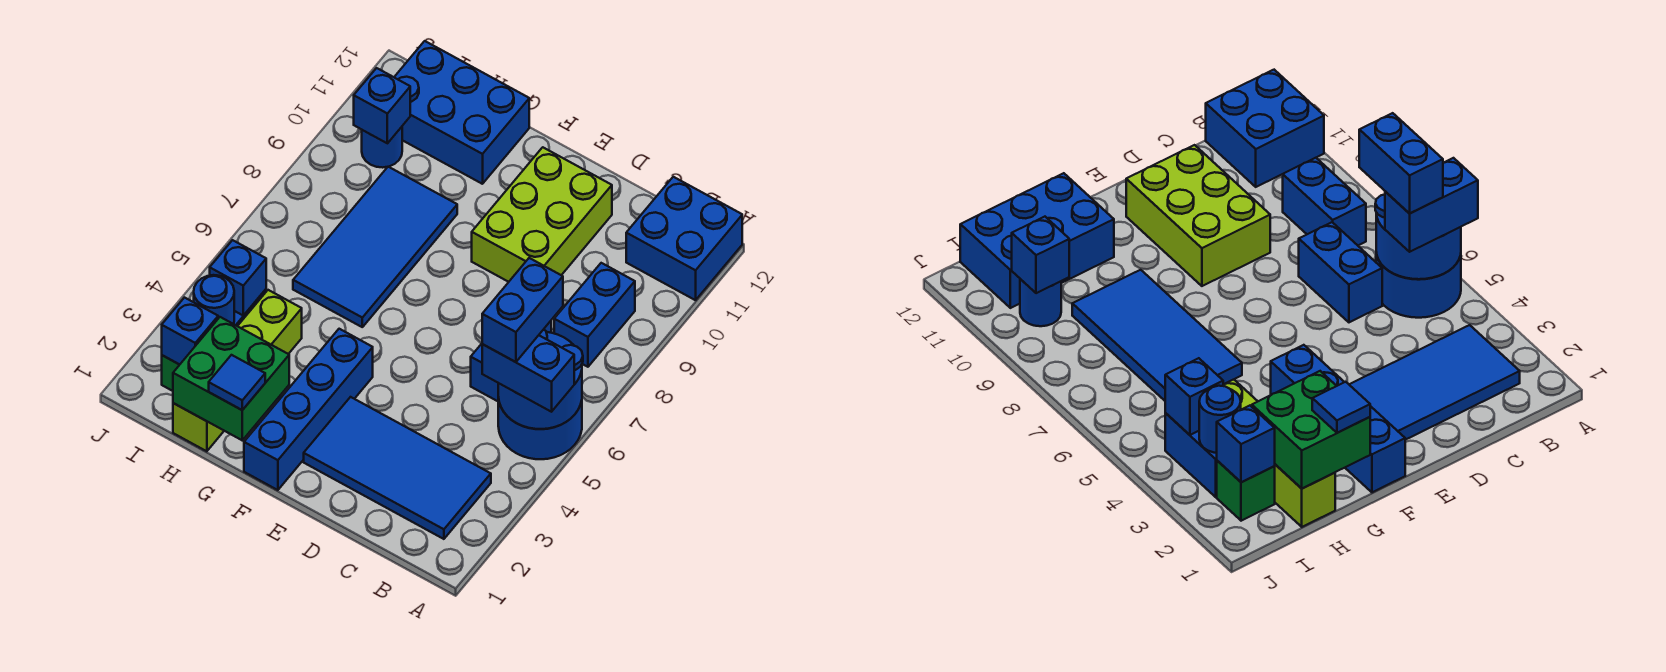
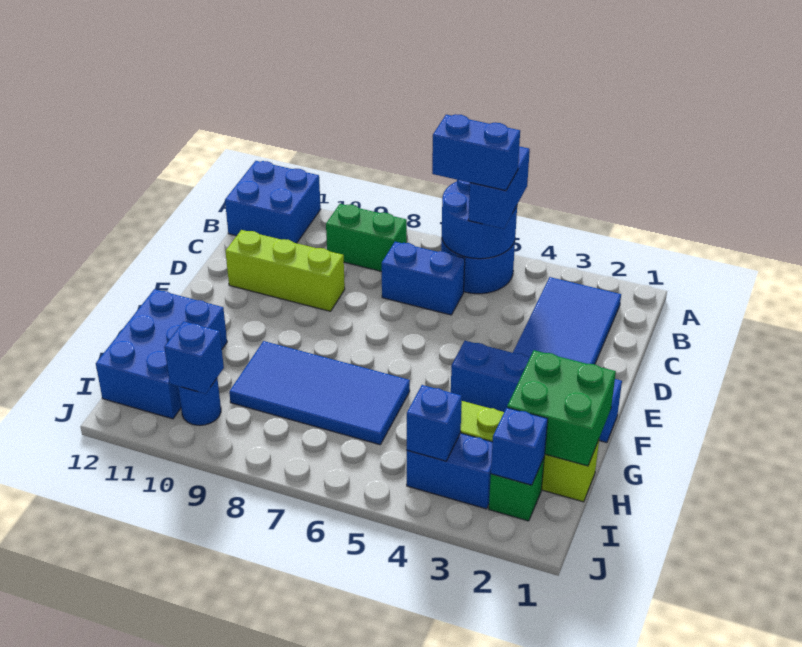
blue 1x2 brick [554,263,635,367] -> green 1x2 brick [326,204,407,272]
lime 2x3 brick [472,147,612,282] -> lime 1x3 brick [226,230,345,311]
blue 1x1 tile [209,355,265,410] -> none
blue 1x1 round brick [194,275,234,324] -> none

